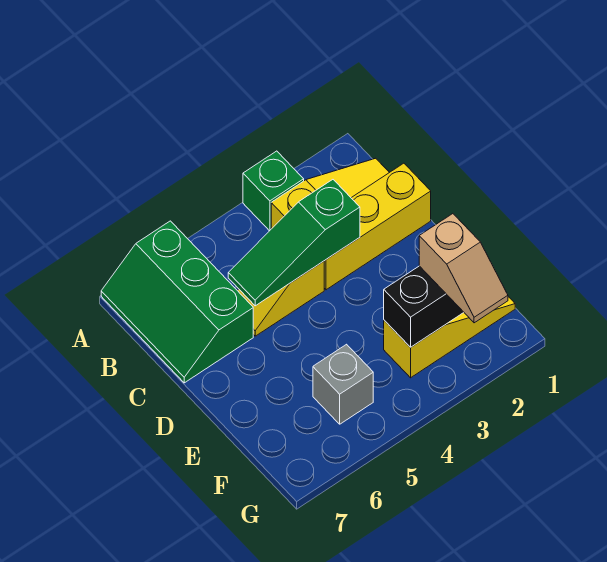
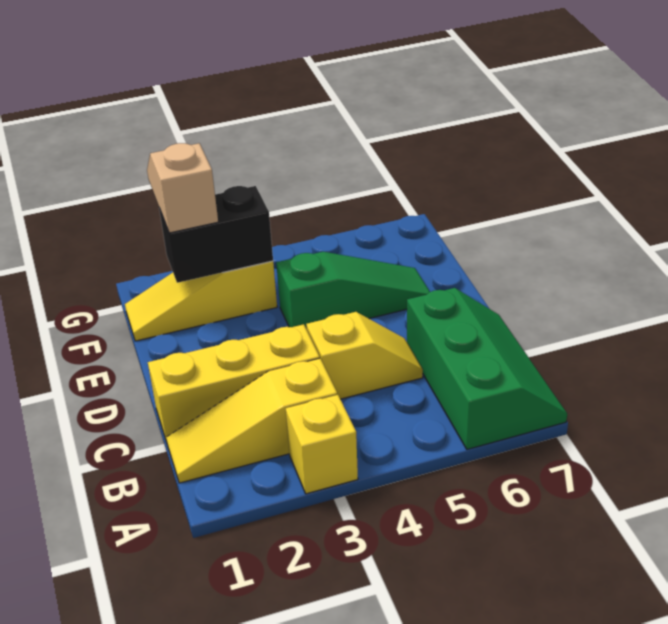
green 1x1 brick [243,151,304,231] -> yellow 1x1 brick [286,395,358,494]
green 1x3 slope [228,180,360,306] -> green 1x3 slope moved to [276,252,430,329]
grey 1x1 brick [313,344,373,424] -> none

